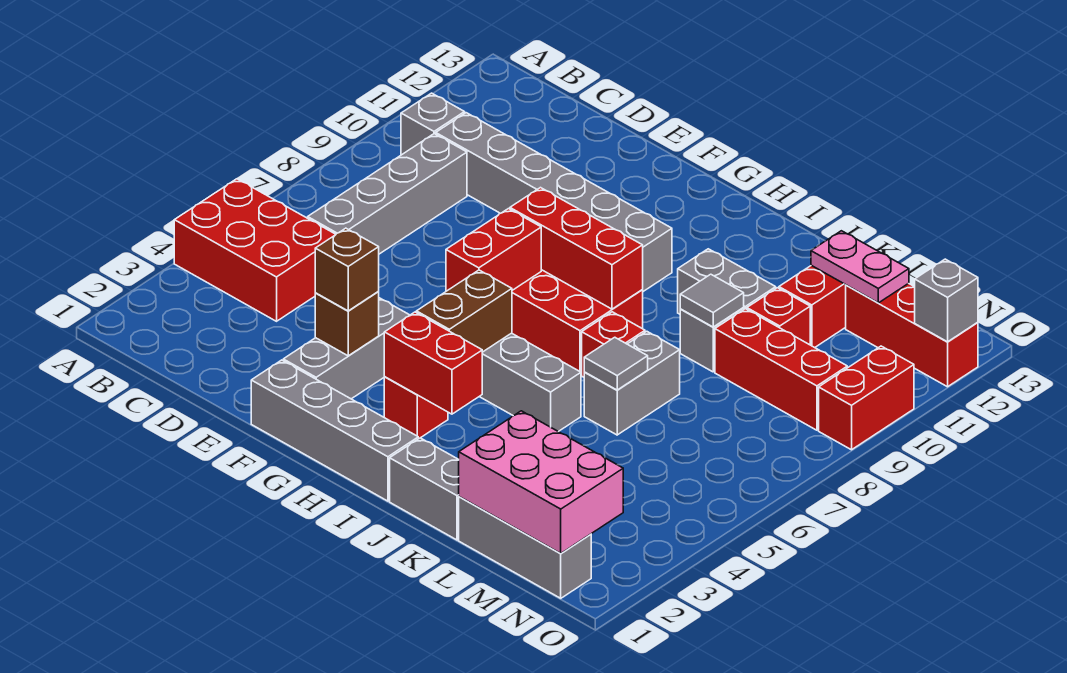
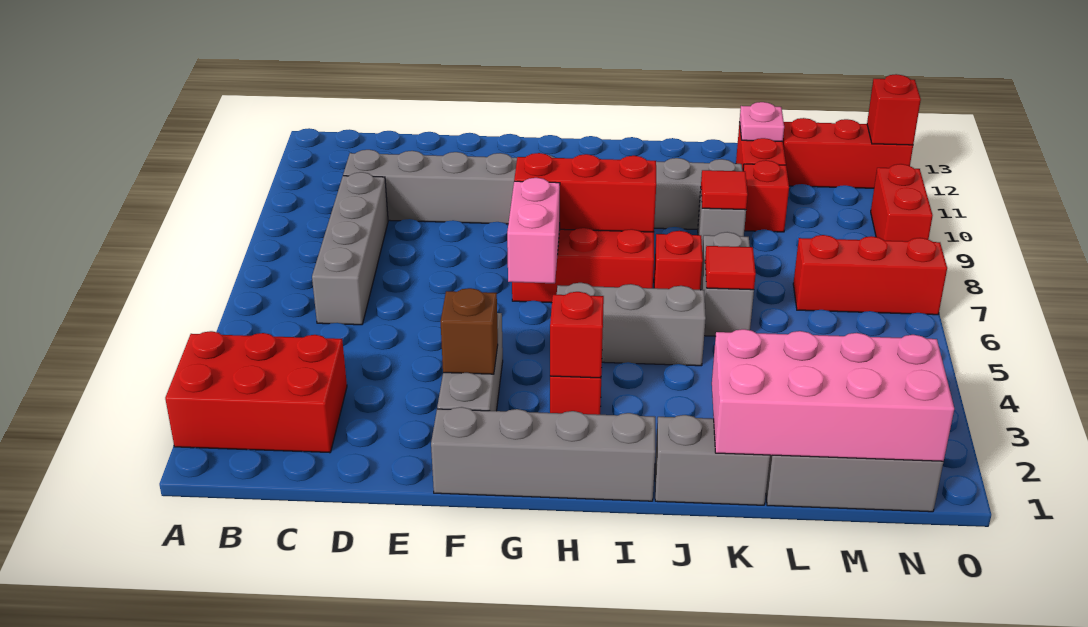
red 2x3 brick [174,179,336,321] -> red 2x3 brick moved to [165,331,347,453]
grey 1x1 brick [401,93,465,155] -> none
brown 1x1 brick [315,228,379,311] -> none
red 1x2 brick [446,209,541,291] -> pink 1x2 brick [507,178,560,283]
red 1x2 brick [384,312,482,414] -> red 1x1 brick [550,292,604,378]
brown 1x2 brick [416,270,512,352] -> none
grey 1x1 tile [584,337,648,390] -> red 1x1 tile [705,246,756,290]
grey 1x1 tile [680,274,744,327] -> red 1x1 tile [701,170,748,210]
pink 2x3 brick [459,411,623,554] -> pink 2x4 brick [712,329,954,461]
red 1x3 brick [715,309,847,430] -> red 1x3 brick moved to [793,235,947,315]
pink 1x2 plate [811,231,909,303] -> pink 1x1 plate [740,102,784,141]
grey 1x1 brick [915,259,978,342] -> red 1x1 brick [867,74,921,145]

